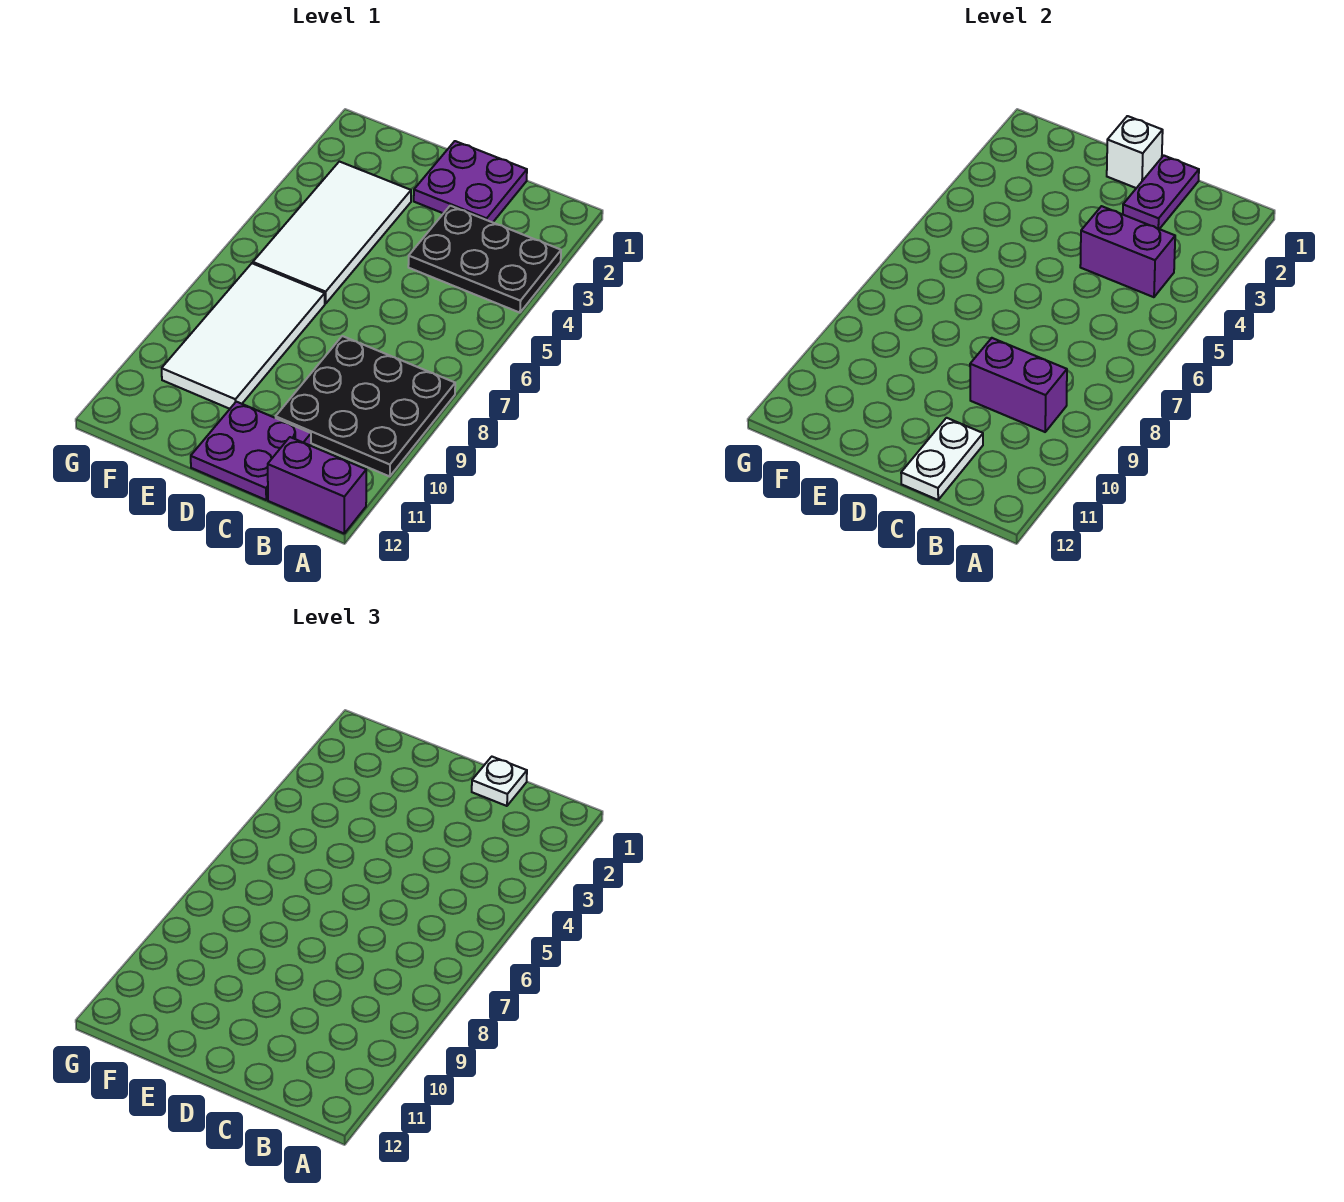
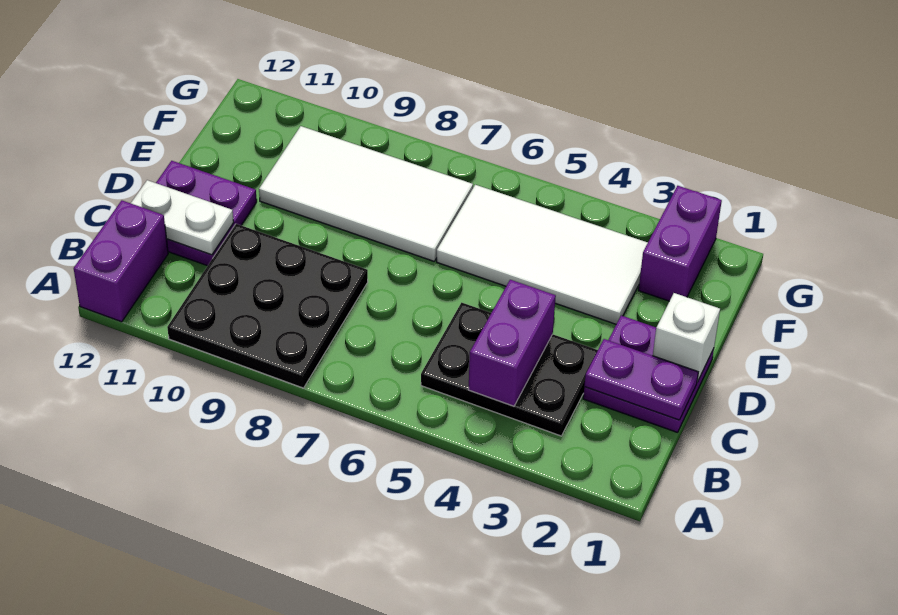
black 2x3 plate [408,206,561,313] -> black 2x3 plate turned to [421,303,598,436]
purple 1x2 brick [970,338,1067,432] -> purple 1x2 brick moved to [639,186,722,301]
white 1x1 plate [472,757,527,806] -> none

